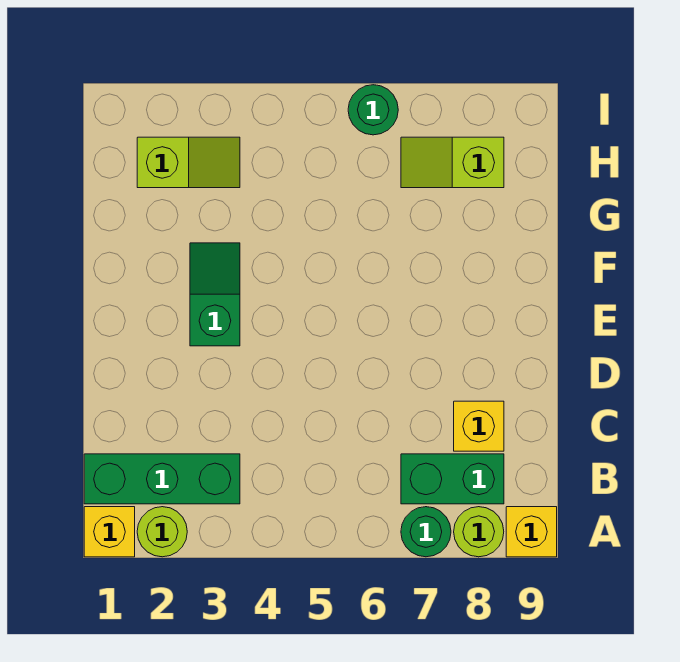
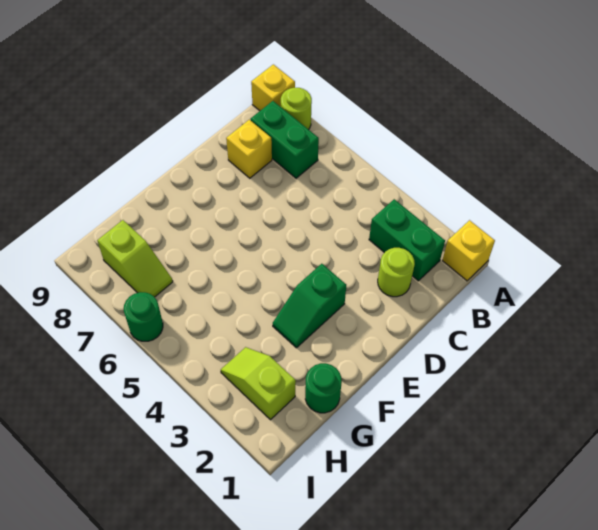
lime 1x1 round brick [137,507,187,557] -> lime 1x1 round brick moved to [378,248,415,297]
green 1x1 round brick [401,507,451,557] -> green 1x1 round brick moved to [305,363,342,413]
green 1x3 brick [84,454,240,504] -> green 1x2 brick [369,199,445,281]

